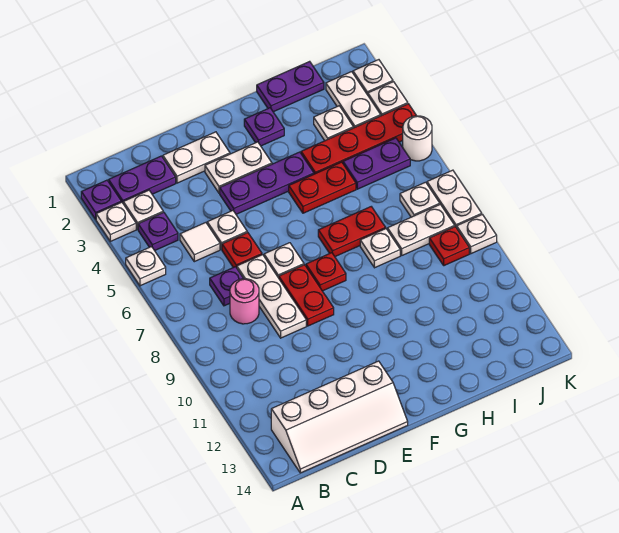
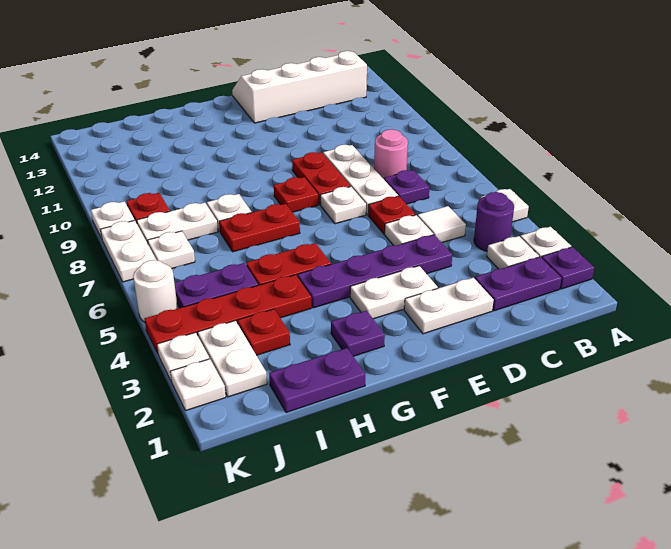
purple 1x1 plate [138,212,178,251] -> purple 1x1 round brick [474,192,514,251]
purple 1x3 plate [220,152,314,214] -> purple 1x4 plate [298,235,452,308]
white 1x1 plate [314,106,353,141] -> red 1x1 plate [238,309,290,355]

